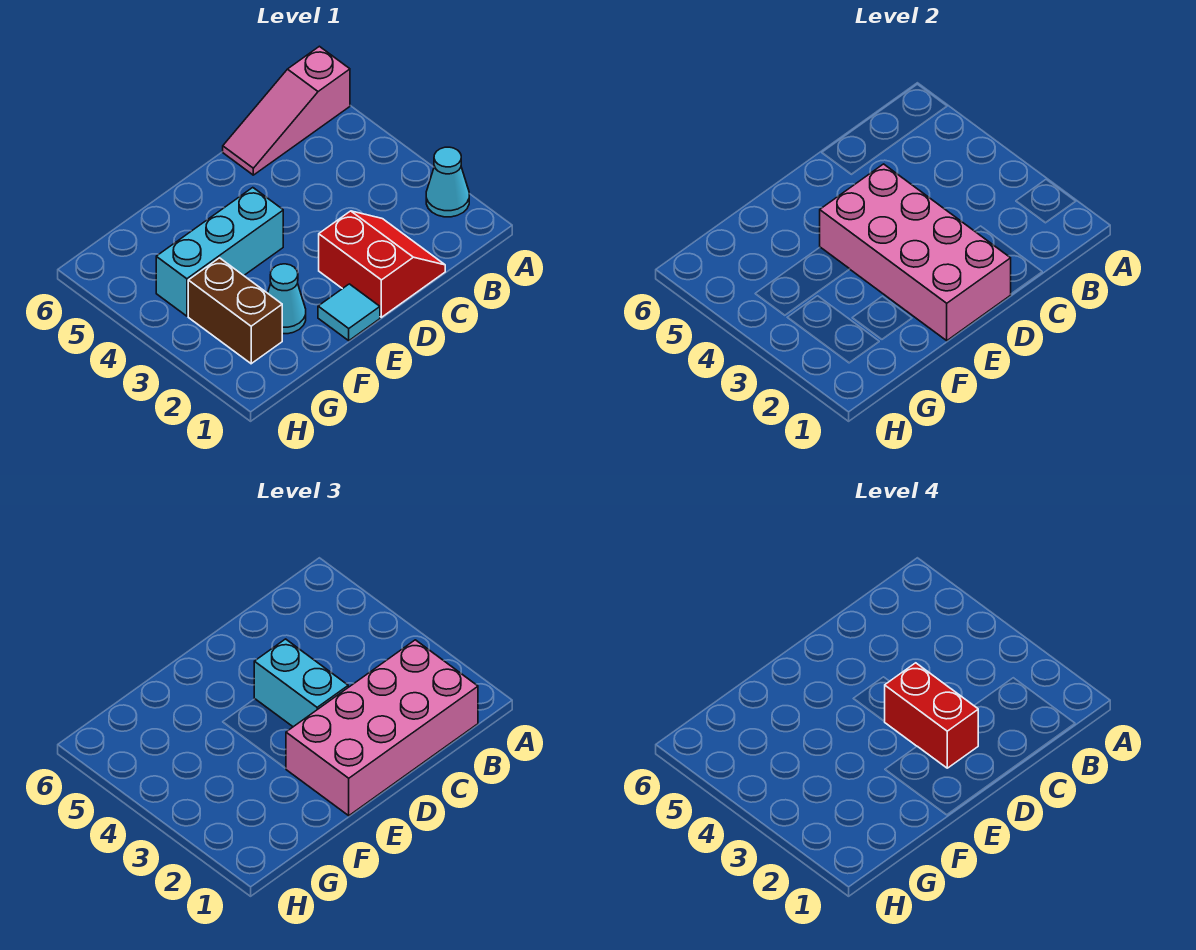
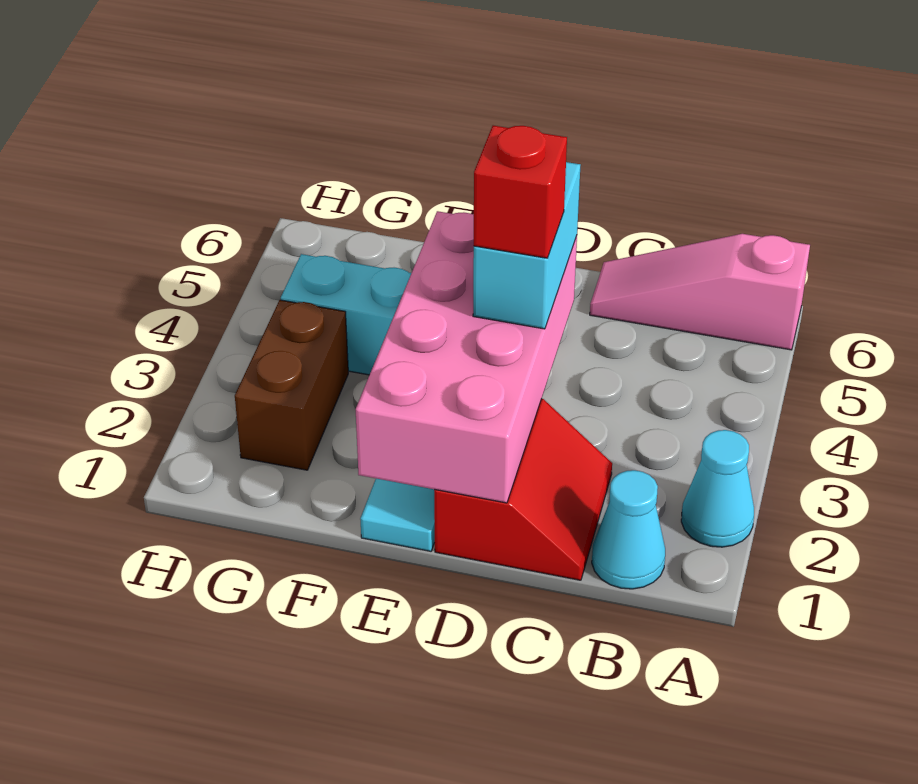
pink 2x4 brick [286,640,478,816] -> none
red 1x2 brick [884,663,978,768] -> red 1x1 brick [474,126,567,258]
cyan 1x1 cone [268,264,306,334] -> cyan 1x1 cone moved to [592,470,665,589]

